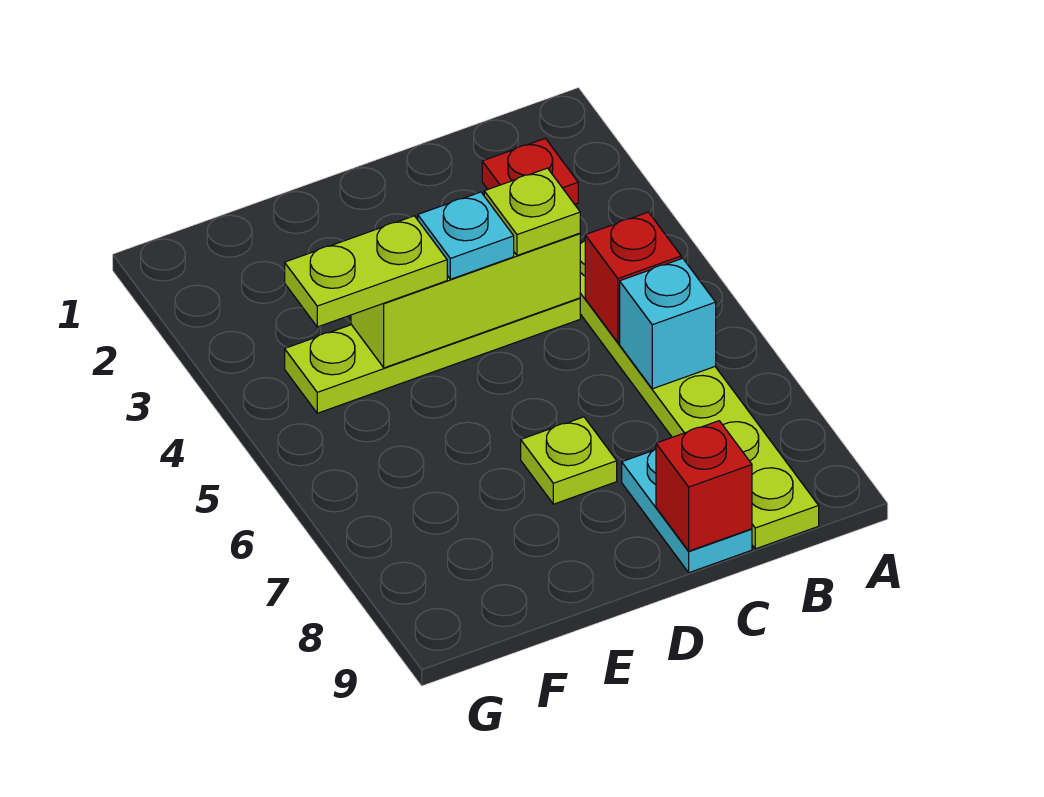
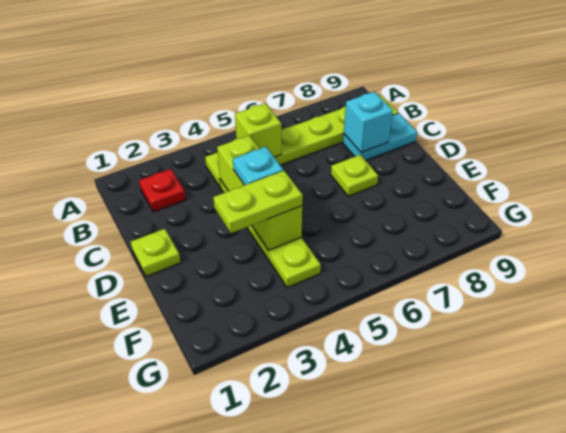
red 1x1 brick [585,212,681,343] -> lime 1x1 brick [235,104,281,157]
cyan 1x1 brick [620,258,716,389] -> cyan 1x1 brick moved to [344,92,393,153]
lime 1x1 plate [484,168,580,255] -> lime 1x1 plate moved to [131,229,181,276]
red 1x1 brick [656,421,752,551] -> none
lime 1x2 plate [285,216,447,327] -> lime 1x2 plate turned to [213,171,303,233]

